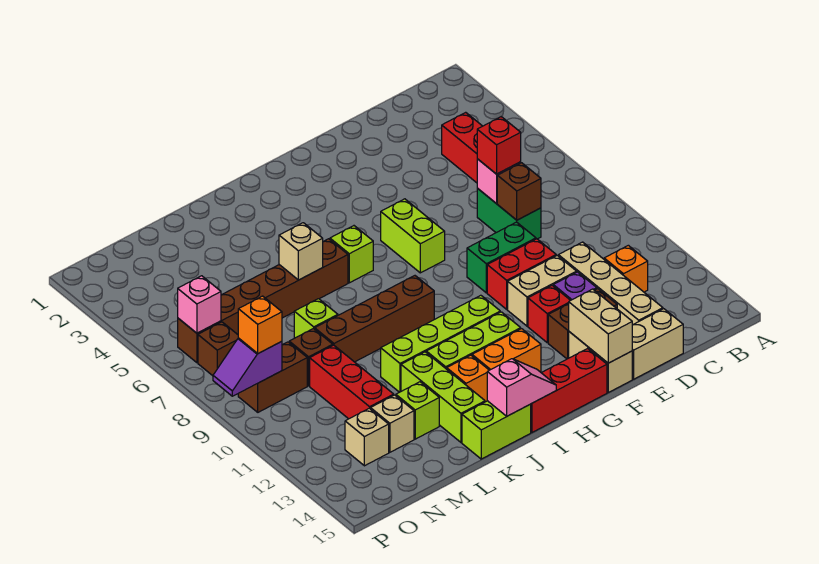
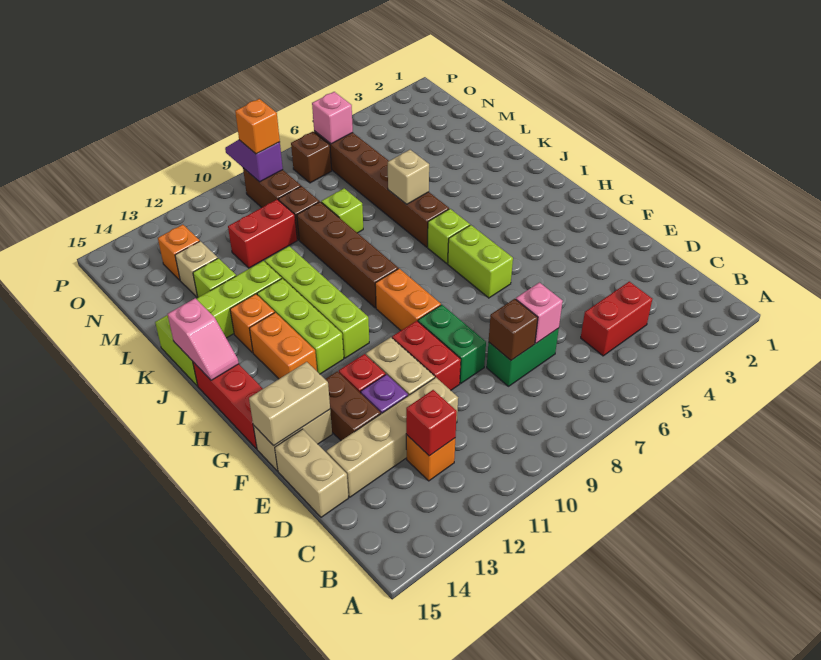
red 1x1 brick [477,117,521,174] -> red 1x1 brick moved to [406,390,457,456]
lime 1x2 brick [381,199,445,273] -> lime 1x2 brick turned to [448,225,513,298]
none -> orange 1x2 brick [375,269,441,330]
red 1x3 brick [310,345,394,419] -> red 1x2 brick [228,199,297,268]
tan 1x1 brick [345,408,389,466] -> orange 1x1 brick [158,225,200,280]

